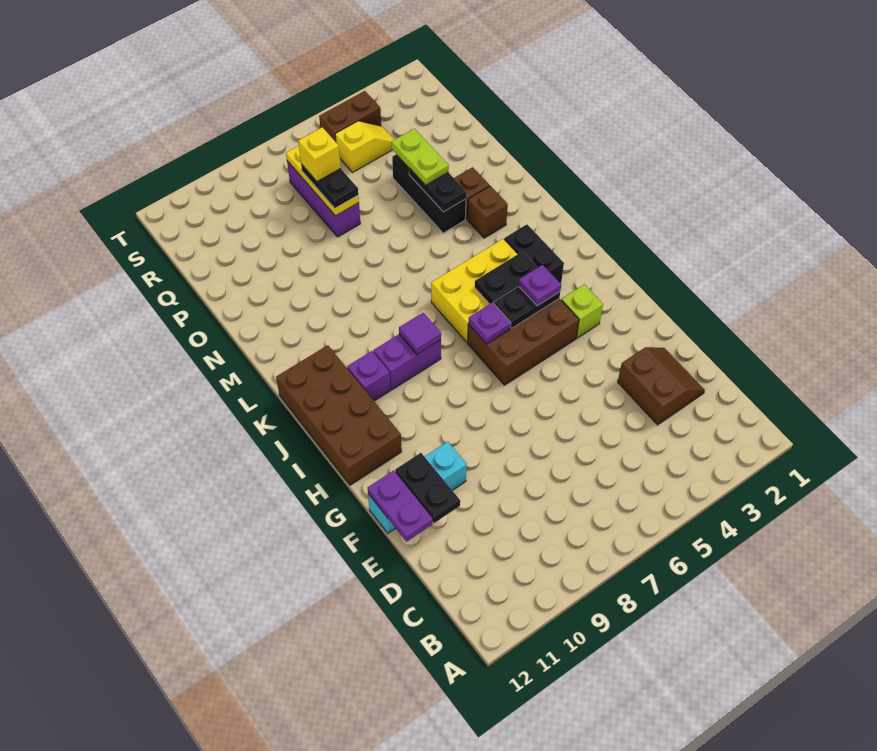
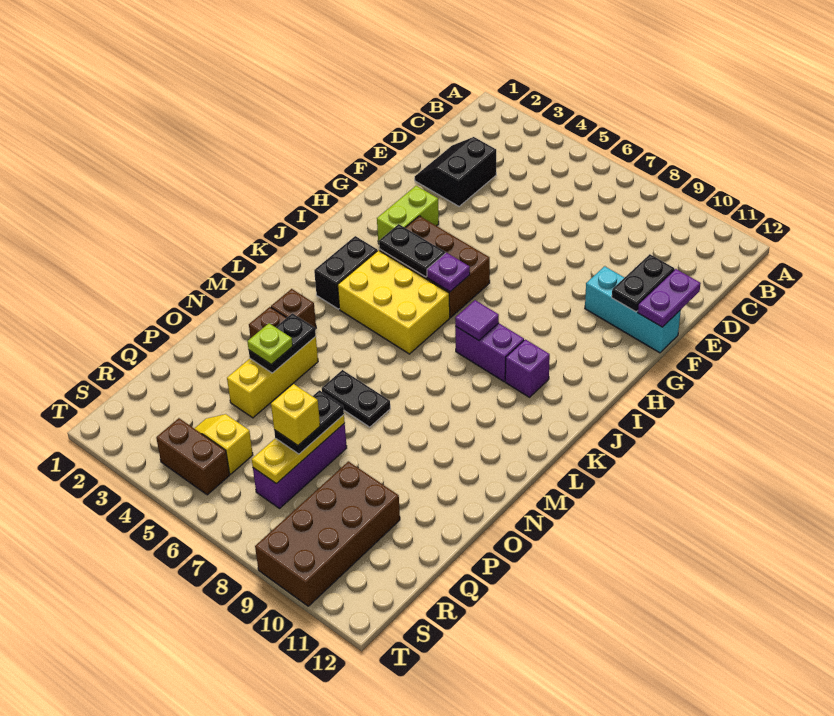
brown 2x2 slope [618,347,705,425] -> black 2x2 slope [415,137,496,206]
lime 1x1 brick [561,284,603,338] -> lime 1x2 brick [377,186,439,244]
brown 2x4 brick [276,345,402,485] -> brown 2x4 brick moved to [255,461,400,606]
purple 1x1 plate [519,265,561,306] -> none
black 1x2 plate [475,252,538,304] -> black 1x2 plate moved to [322,370,390,427]
black 1x3 brick [392,154,466,233] -> yellow 1x3 brick [227,336,318,418]
lime 1x2 plate [392,129,449,185] -> lime 1x1 plate [247,323,293,364]

